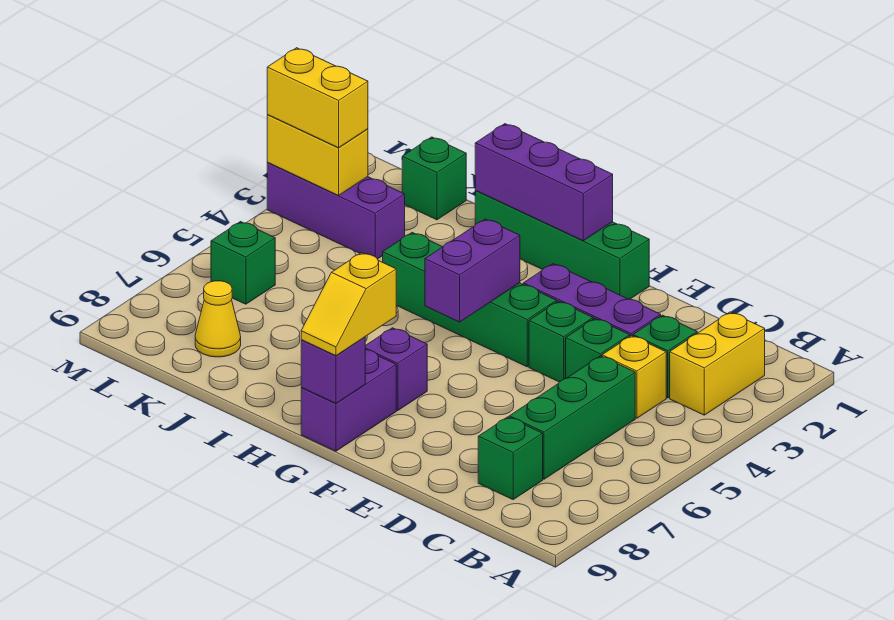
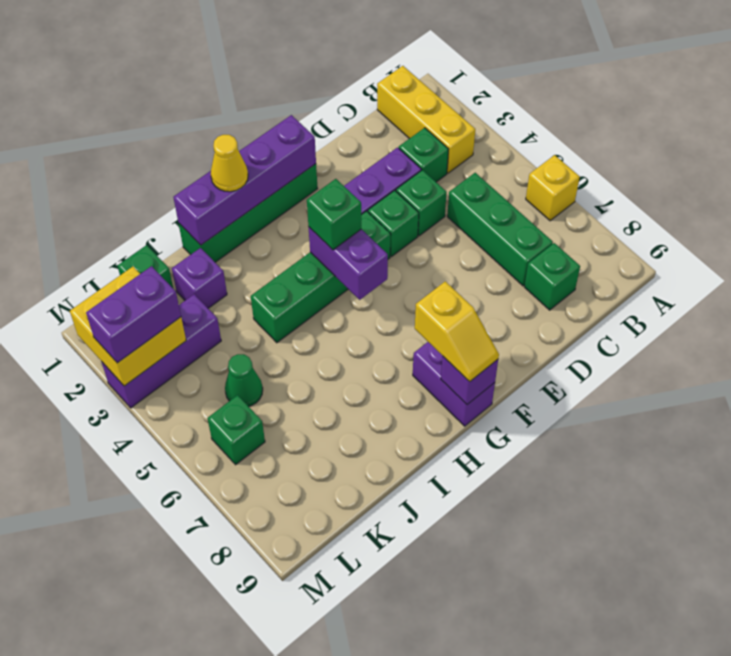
yellow 1x2 brick [670,312,765,415] -> yellow 1x3 brick [377,66,475,173]
yellow 1x1 brick [602,335,666,418] -> yellow 1x1 brick moved to [526,155,580,221]
purple 1x3 brick [475,124,613,241] -> purple 1x4 brick [173,115,316,245]
none -> green 1x1 brick [307,179,361,250]
purple 1x1 brick [365,328,427,411] -> purple 1x1 brick moved to [172,248,227,308]
none -> green 1x1 cone [225,354,263,406]
yellow 1x1 cone [195,281,241,357] -> yellow 1x1 cone moved to [211,135,248,192]
yellow 1x2 brick [267,115,368,195] -> yellow 2x2 brick [70,267,186,386]
yellow 1x2 brick [267,48,368,148] -> purple 1x2 brick [86,266,181,363]

